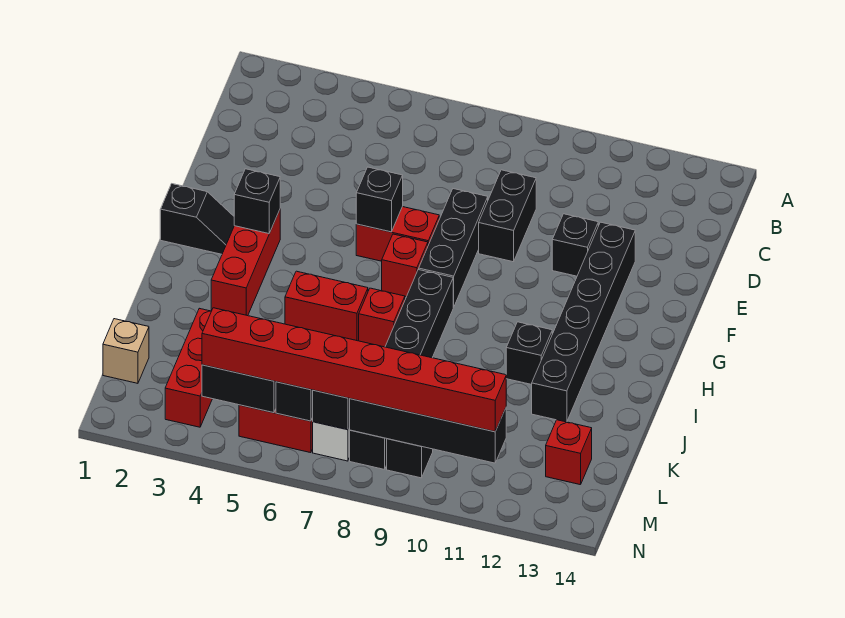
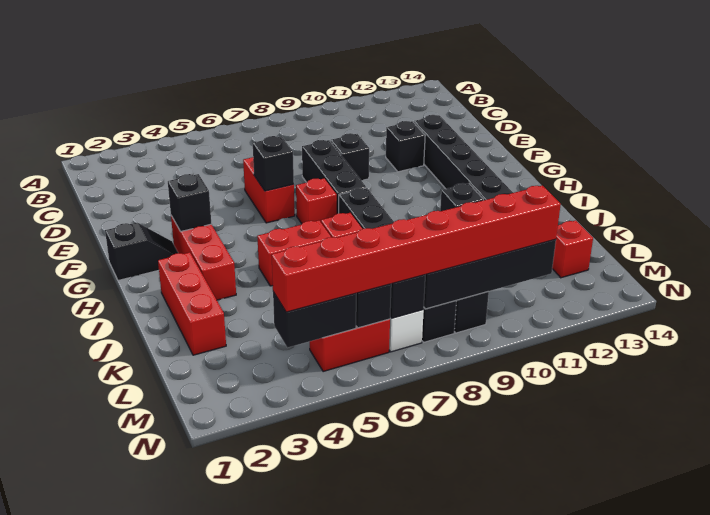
black 1x2 brick [479,170,536,262] -> black 1x1 brick [331,133,369,180]
red 1x2 brick [356,207,439,261] -> red 1x2 brick turned to [243,157,295,223]
red 1x3 brick [165,308,212,427] -> red 1x3 brick moved to [158,252,226,355]
tan 1x1 brick [103,319,149,383] -> none

